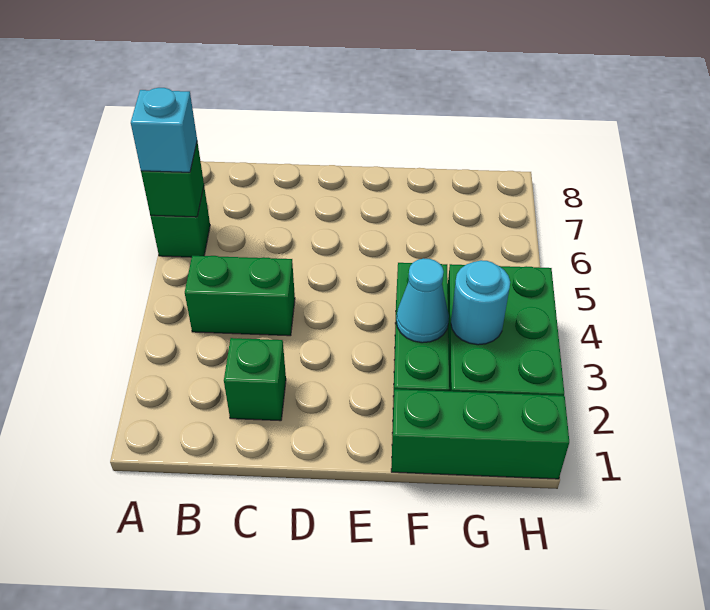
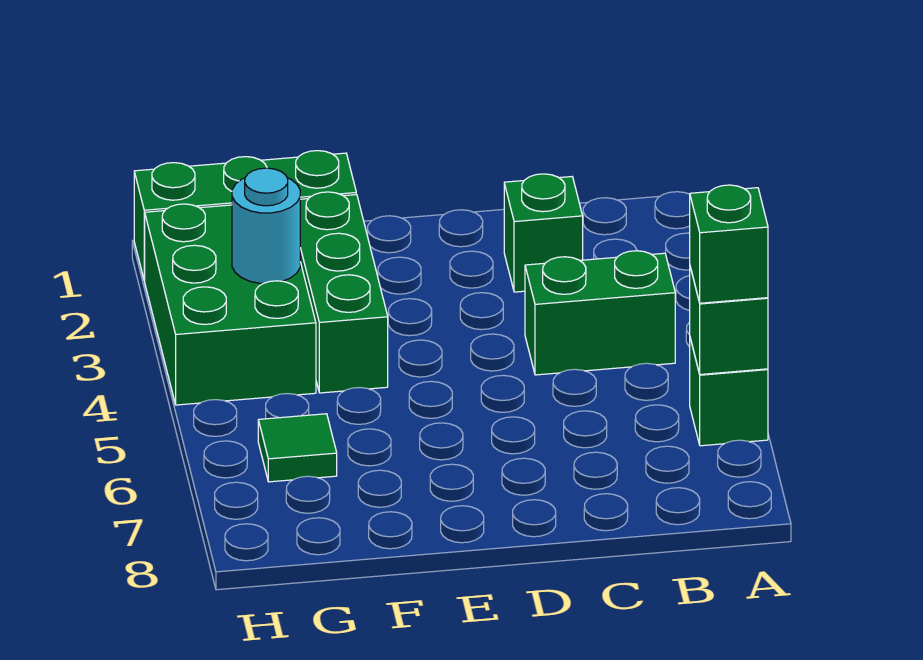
cyan 1x1 brick [131,88,197,172] -> green 1x1 brick [690,185,768,303]
cyan 1x1 cone [396,258,449,343] -> none
none -> green 1x1 tile [258,414,337,482]

